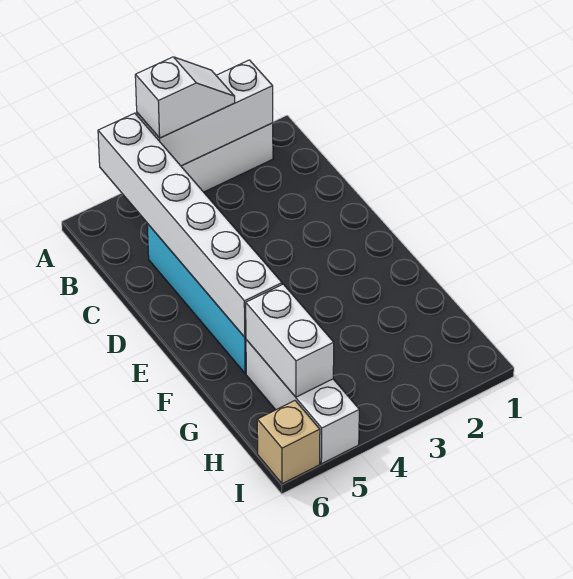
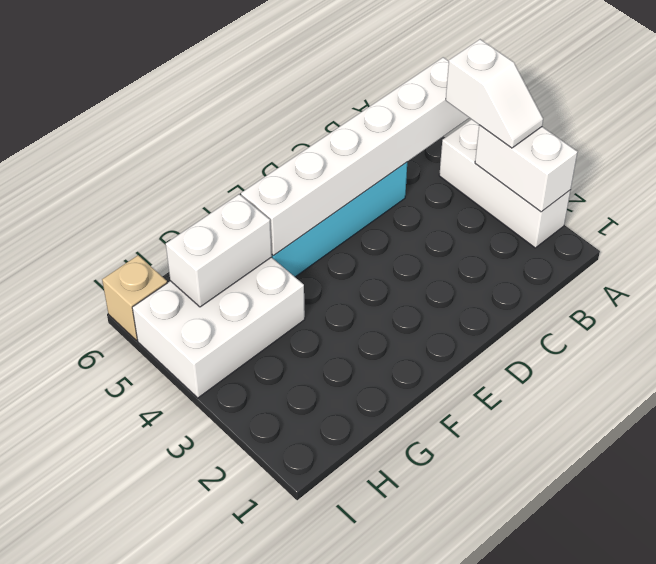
white 1x3 brick [137,60,273,166] -> white 1x2 brick [475,125,578,212]
white 1x3 brick [246,340,359,464] -> white 2x3 brick [132,257,305,398]

